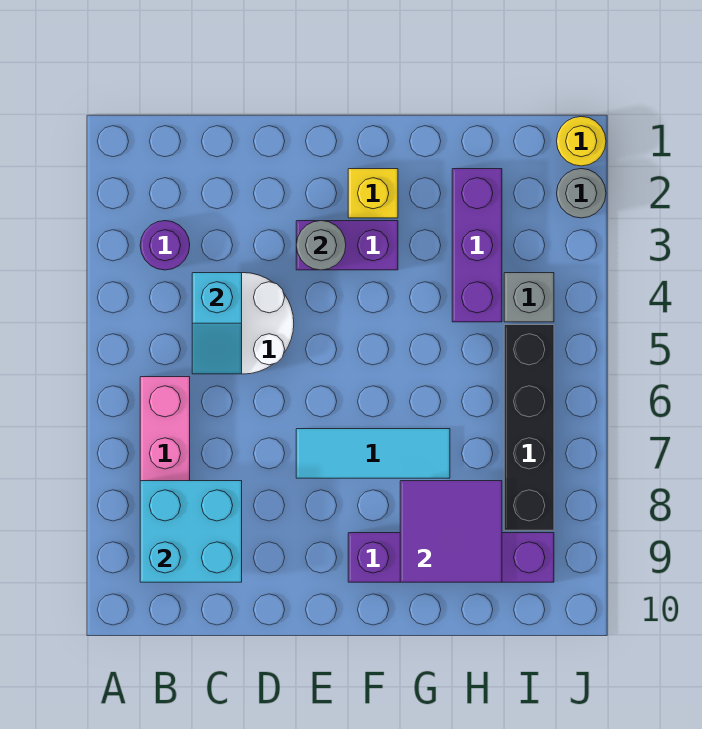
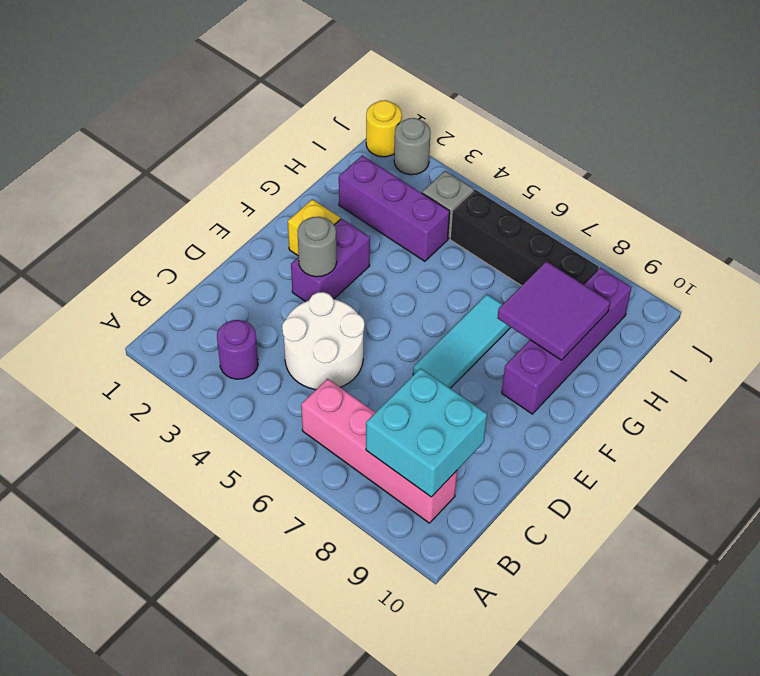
cyan 1x2 slope [192,273,242,374] -> none

